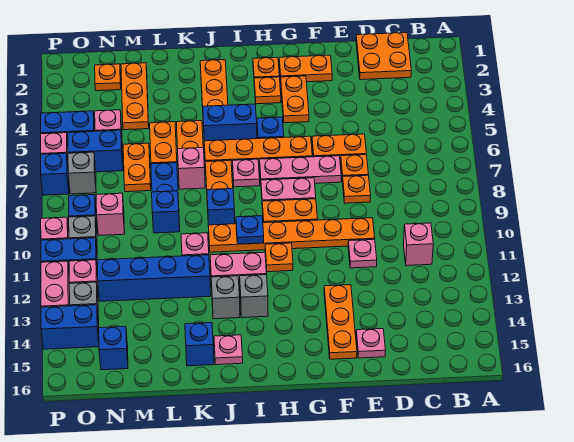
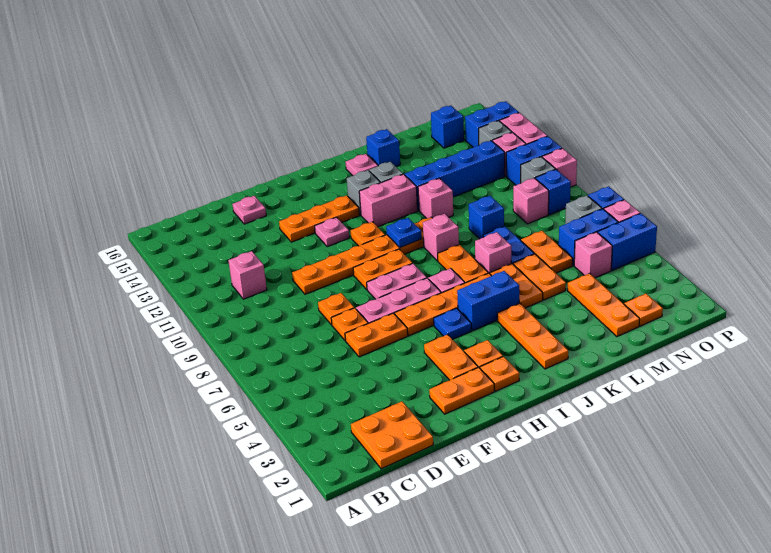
pink 1x1 plate [348,239,377,268] -> pink 1x1 plate moved to [315,217,349,247]
orange 1x3 plate [324,285,357,359] -> orange 1x3 plate turned to [279,195,359,242]
blue 1x1 brick [207,189,235,226] -> pink 1x1 brick [423,214,459,261]

